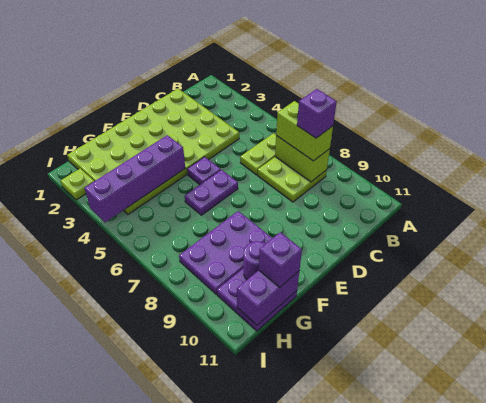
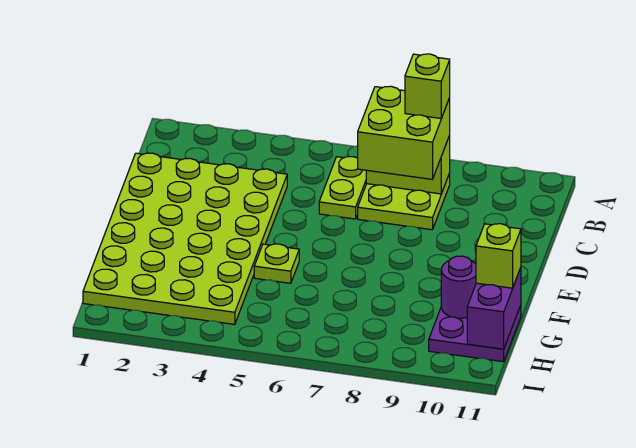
lime 1x2 brick [276,101,333,161] -> lime 2x2 brick [358,86,450,179]
purple 1x1 brick [297,89,337,138] -> lime 1x1 brick [405,54,450,118]
purple 1x1 plate [187,157,221,185] -> none
purple 1x2 plate [185,170,238,215] -> none
purple 1x4 brick [84,135,185,222] -> none
purple 2x3 plate [179,211,272,294] -> none
purple 1x1 brick [259,232,302,287] -> lime 1x1 brick [476,224,521,288]
lime 1x1 plate [61,168,94,200] -> lime 1x1 plate moved to [254,244,299,283]

